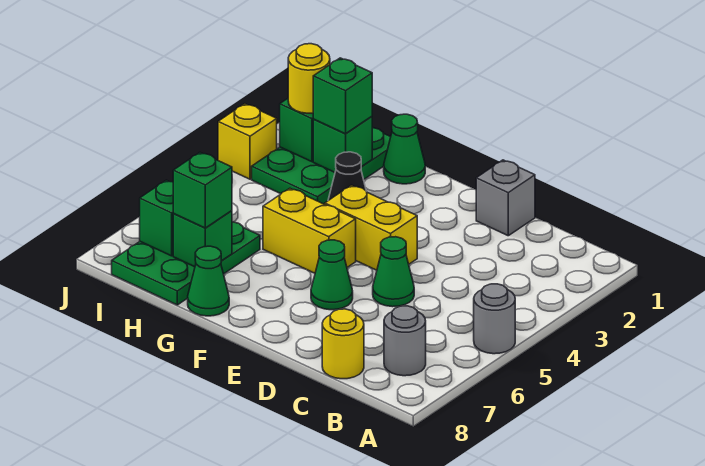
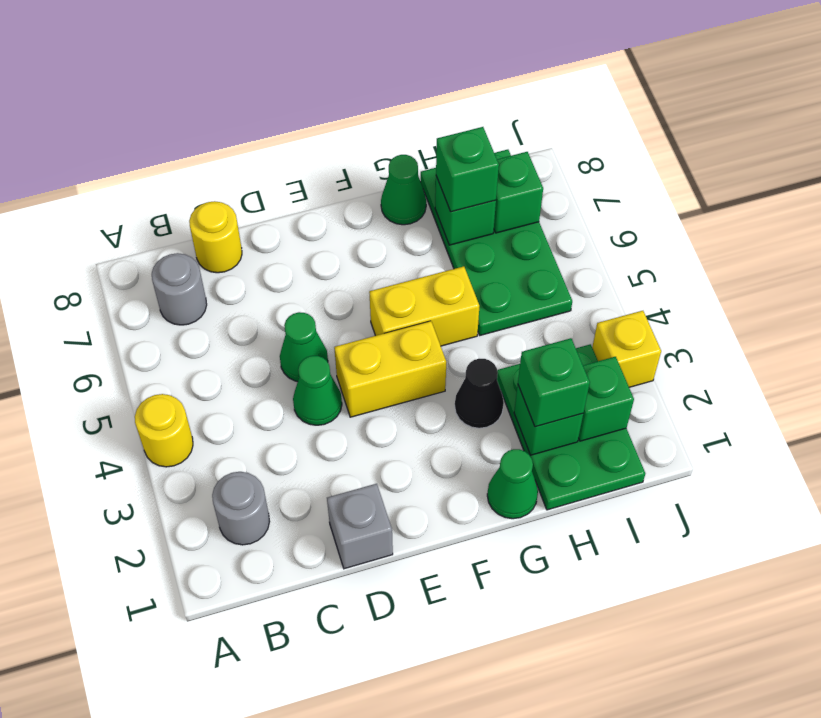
grey 1x1 round brick [474,284,515,354] -> grey 1x1 round brick moved to [212,472,270,545]
green 1x1 cone [311,240,353,310] -> green 1x1 cone moved to [293,356,342,425]
green 2x3 plate [112,222,260,305] -> green 2x4 plate [420,150,572,335]
yellow 1x1 round brick [288,44,330,113] -> yellow 1x1 round brick moved to [135,394,193,467]

